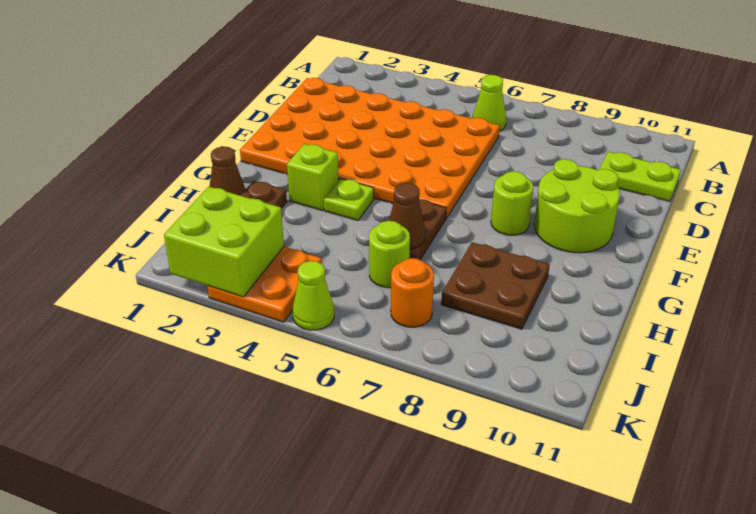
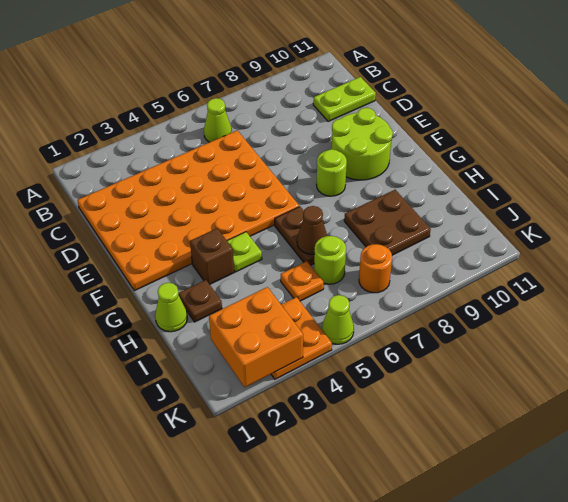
lime 1x1 brick [287,144,339,211] -> brown 1x1 brick [190,229,234,284]
brown 1x1 cone [209,147,245,195] -> lime 1x1 cone [155,283,187,332]
none -> orange 1x1 plate [281,261,324,301]
lime 2x2 brick [164,186,284,297] -> orange 2x2 brick [209,287,303,387]

